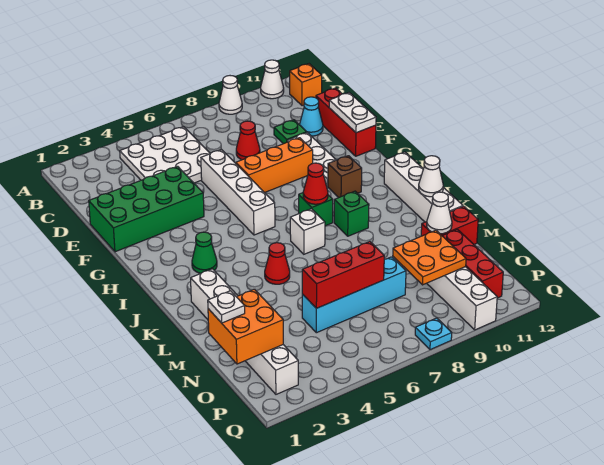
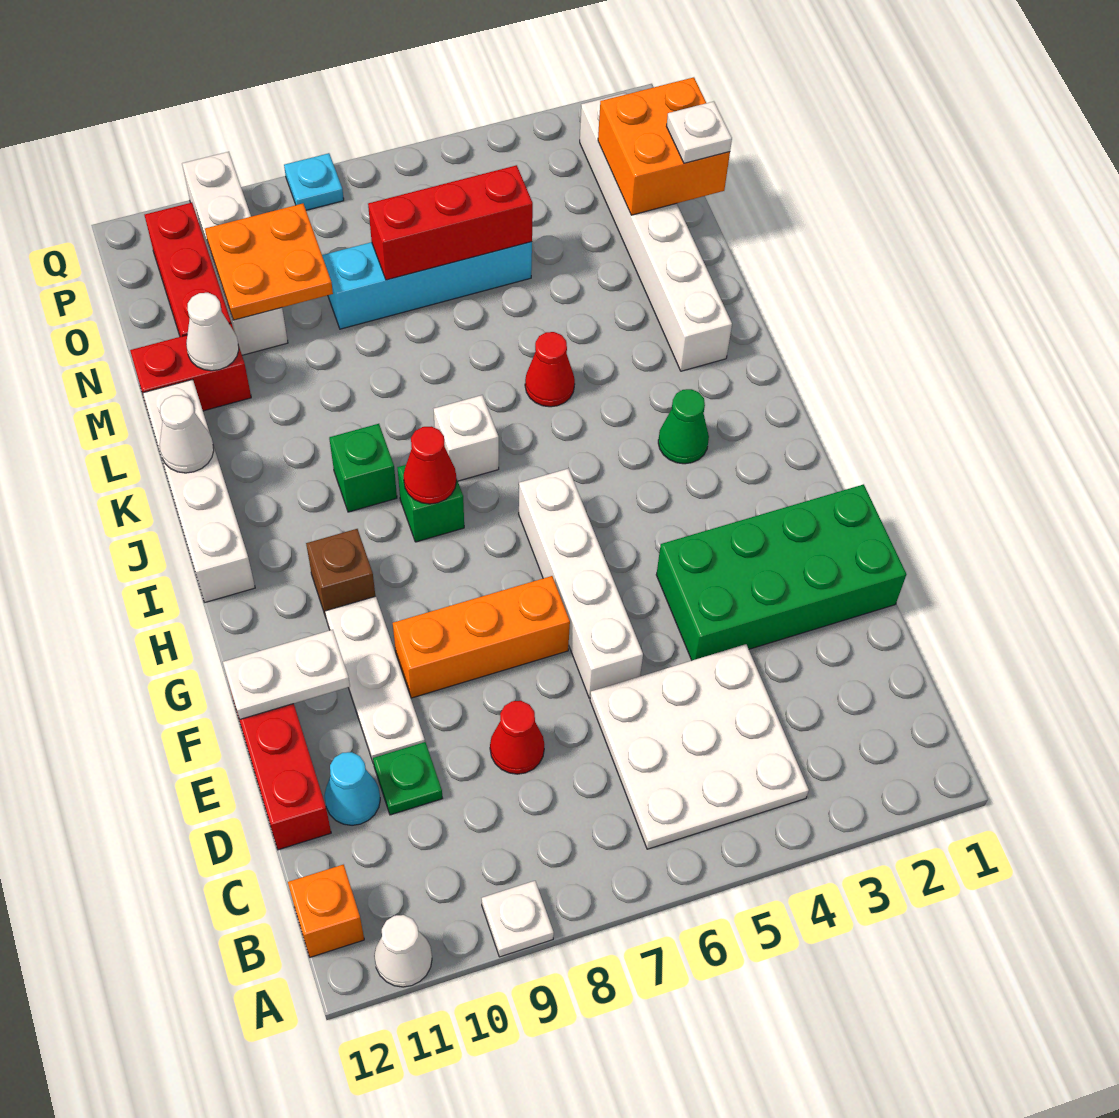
white 1x1 cone [219,76,242,114] -> white 1x1 plate [482,881,554,957]
white 1x2 plate [329,93,376,133] -> white 1x2 plate turned to [223,630,350,719]

